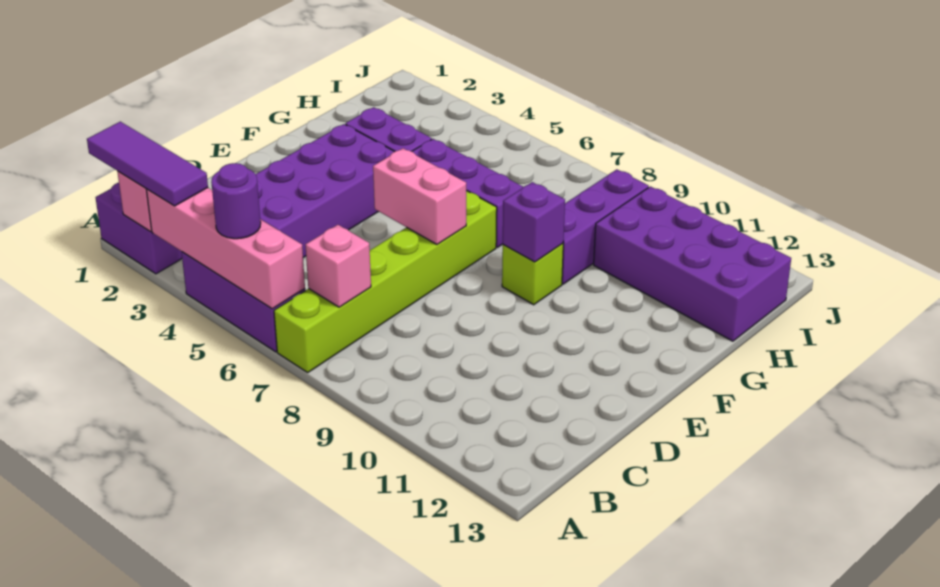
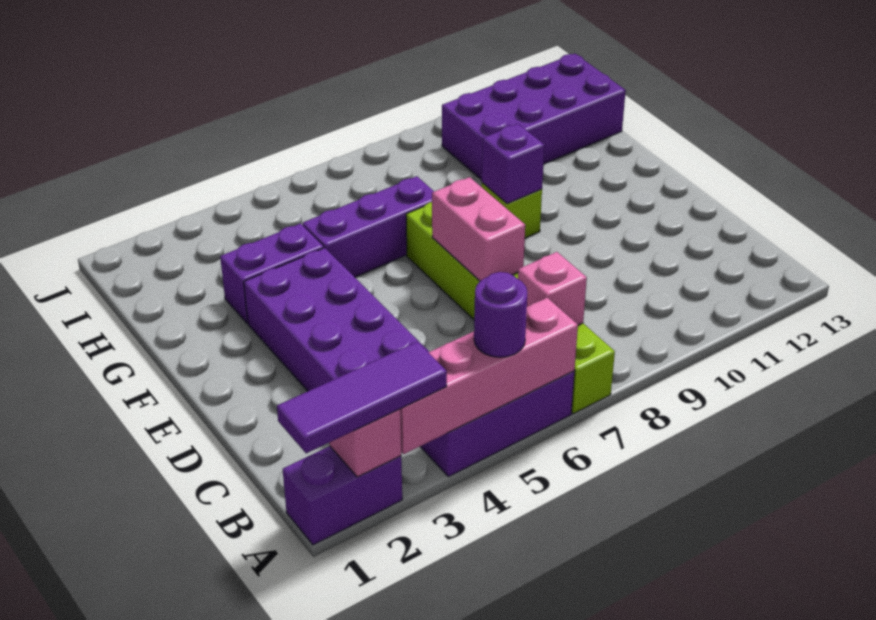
pink 1x2 brick [373,148,466,244] -> pink 1x2 brick turned to [432,177,525,281]
purple 1x3 brick [562,169,649,284] -> none

